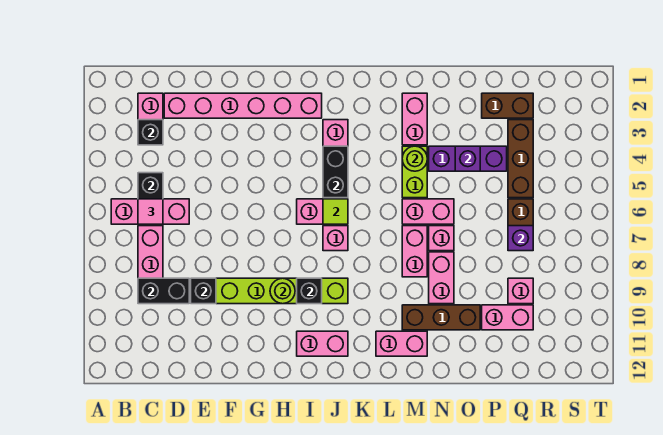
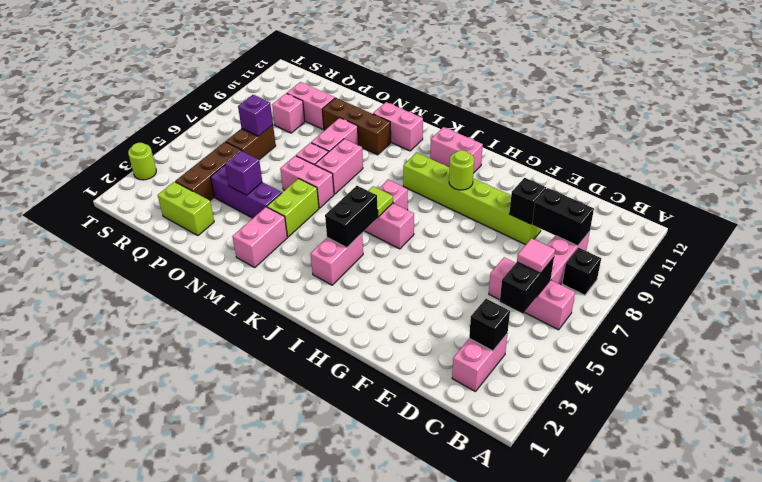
pink 1x6 brick [164,93,322,118] -> none
black 1x1 brick [297,278,322,304] -> black 1x1 brick moved to [562,248,601,295]
lime 1x1 round brick [402,146,427,171] -> lime 1x1 round brick moved to [128,143,156,180]
brown 1x2 brick [482,93,533,118] -> lime 1x2 brick [158,182,214,236]

